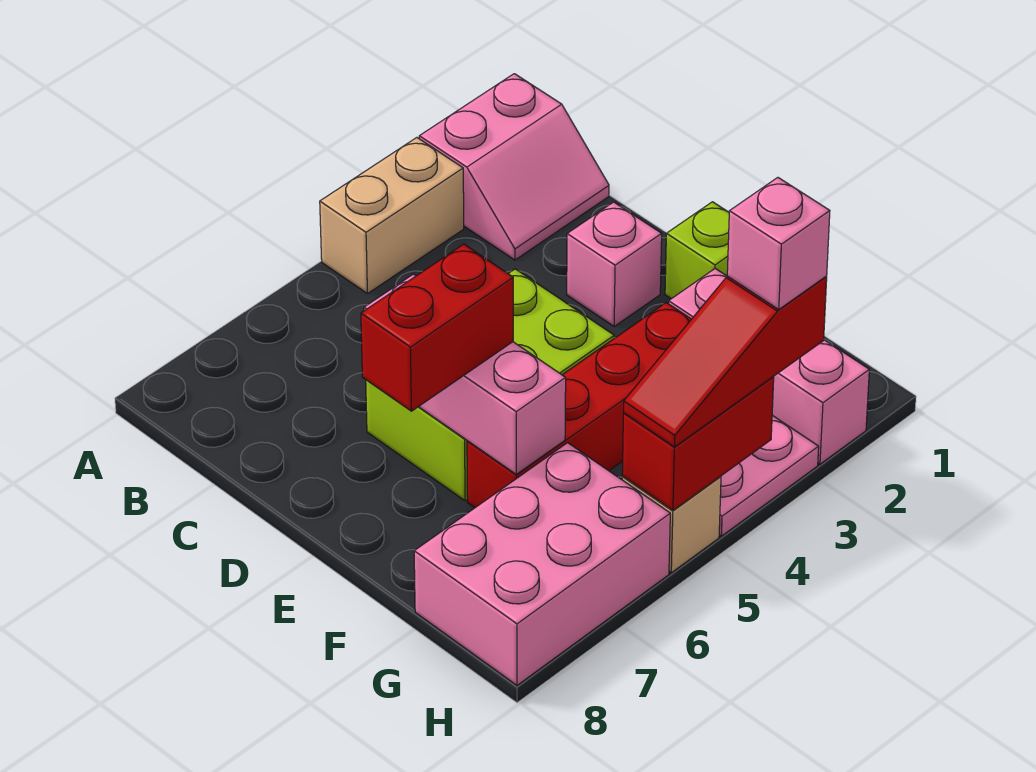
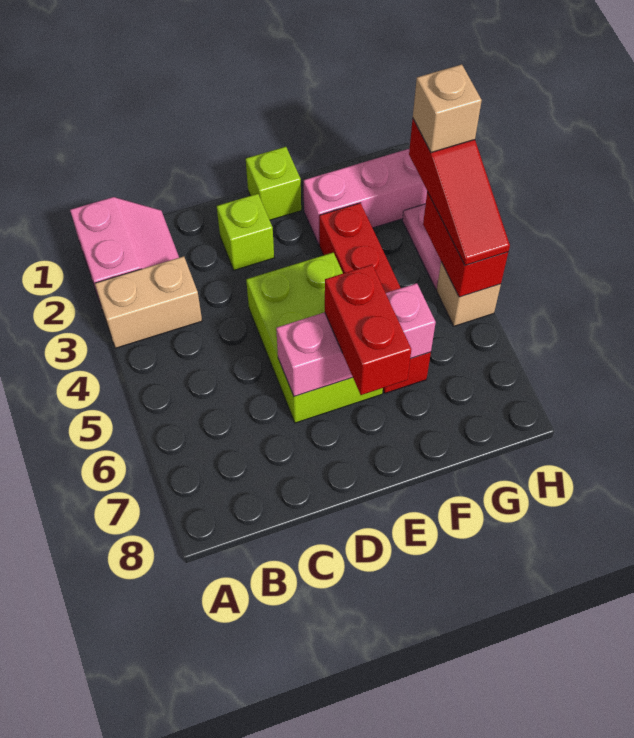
tan 1x2 brick [320,138,464,294] -> tan 1x2 brick turned to [95,256,202,348]
pink 1x1 brick [567,202,662,326] -> lime 1x1 brick [217,194,274,270]
pink 2x3 brick [414,443,670,685] -> none
pink 1x1 brick [727,178,830,309] -> tan 1x1 brick [413,64,482,152]

